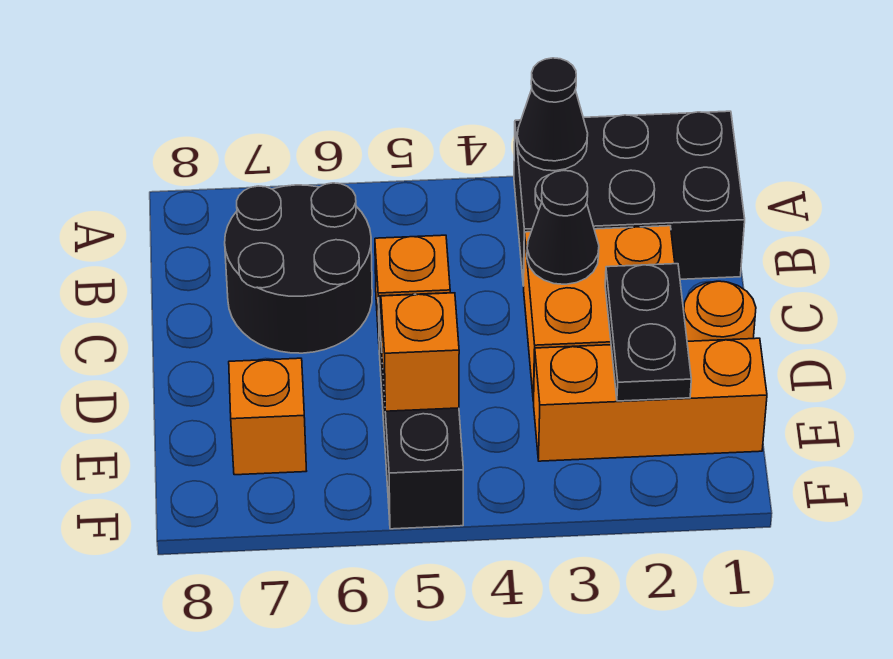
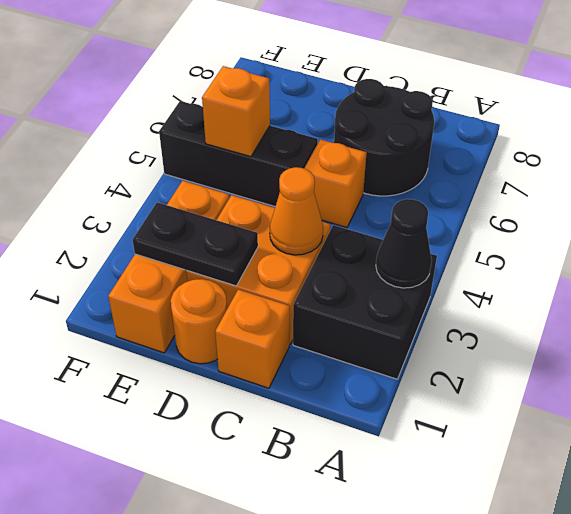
black 2x3 brick [514,111,745,286] -> black 2x2 brick [293,225,437,379]
black 1x1 cone [527,170,599,284] -> orange 1x1 cone [270,167,323,255]
orange 1x1 brick [229,358,306,475] -> orange 1x1 brick moved to [215,290,290,388]

